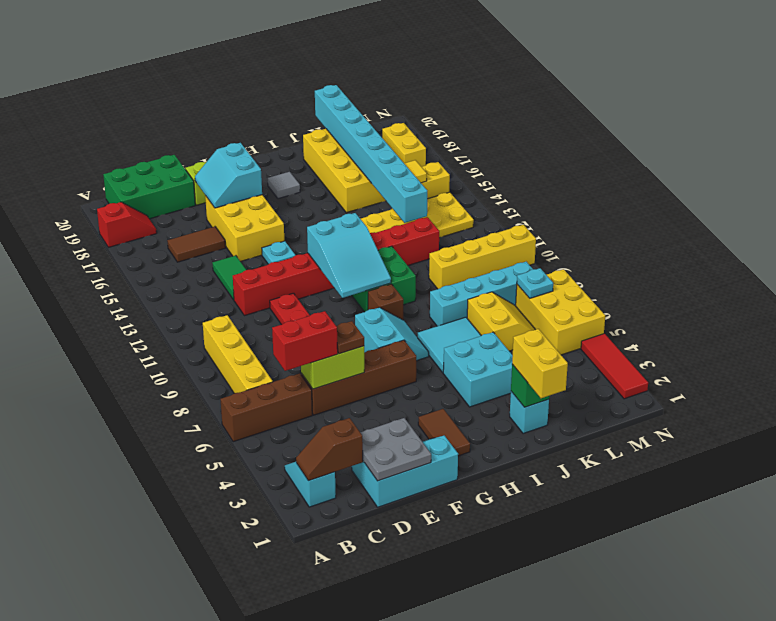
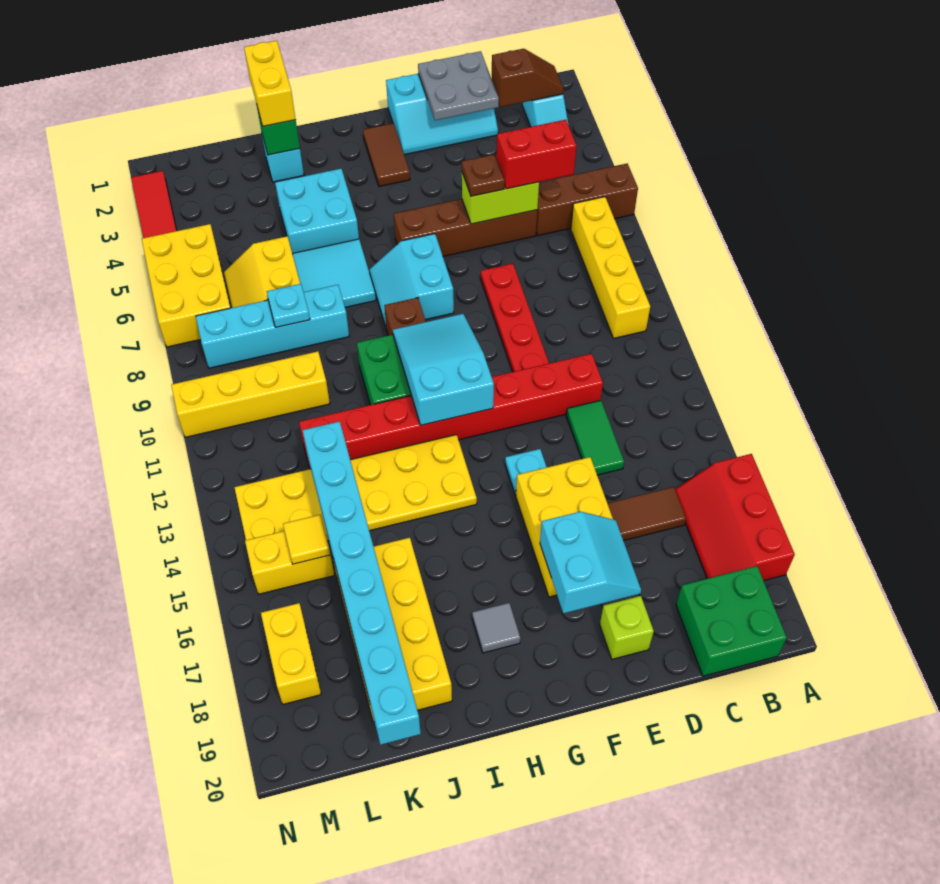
red 1x2 slope [97,202,157,247] -> red 2x3 slope [675,454,795,581]
green 2x3 brick [103,155,195,219] -> green 2x2 brick [676,566,787,676]
cyan 1x1 plate [517,268,553,298] -> cyan 1x1 plate moved to [267,284,310,327]

